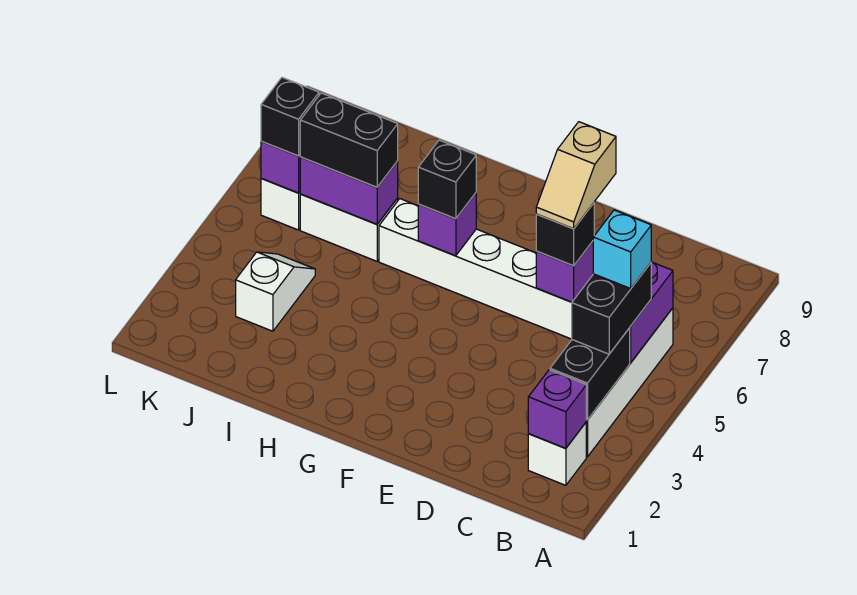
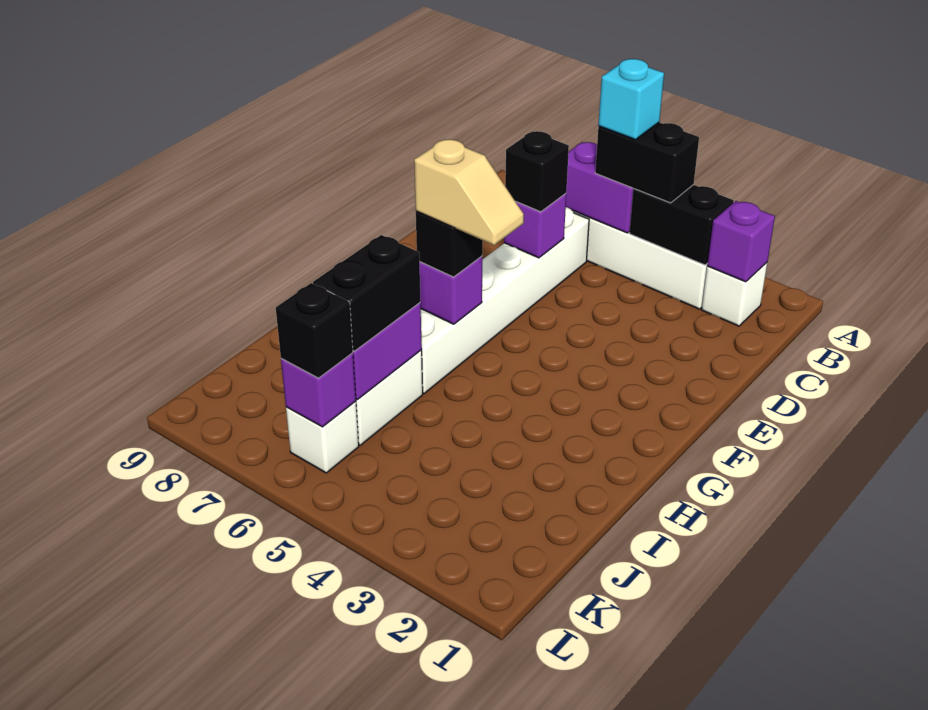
tan 1x2 slope [536,122,616,229] -> tan 1x2 slope moved to [414,139,524,245]
white 1x2 slope [236,252,315,331] -> none

